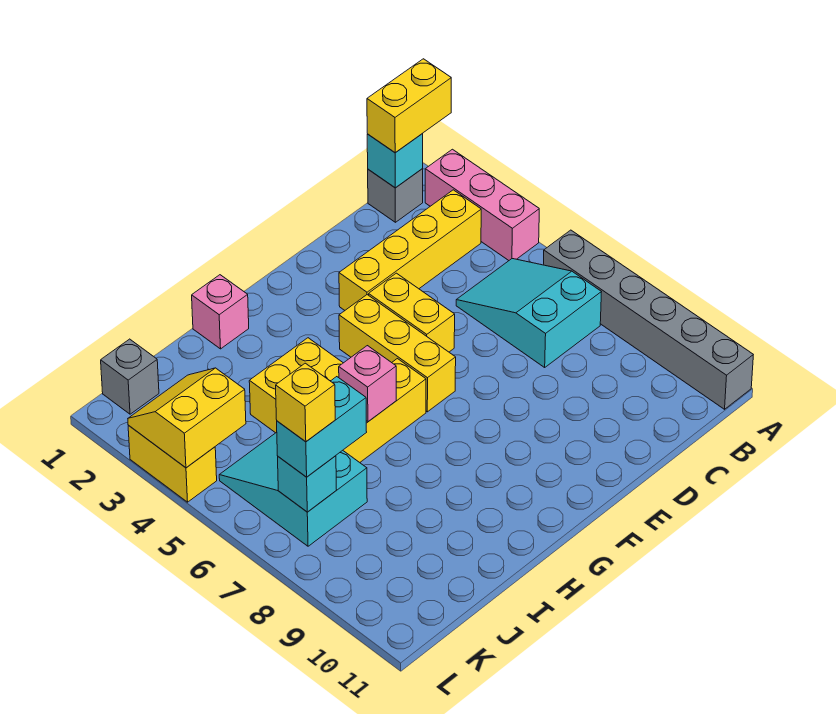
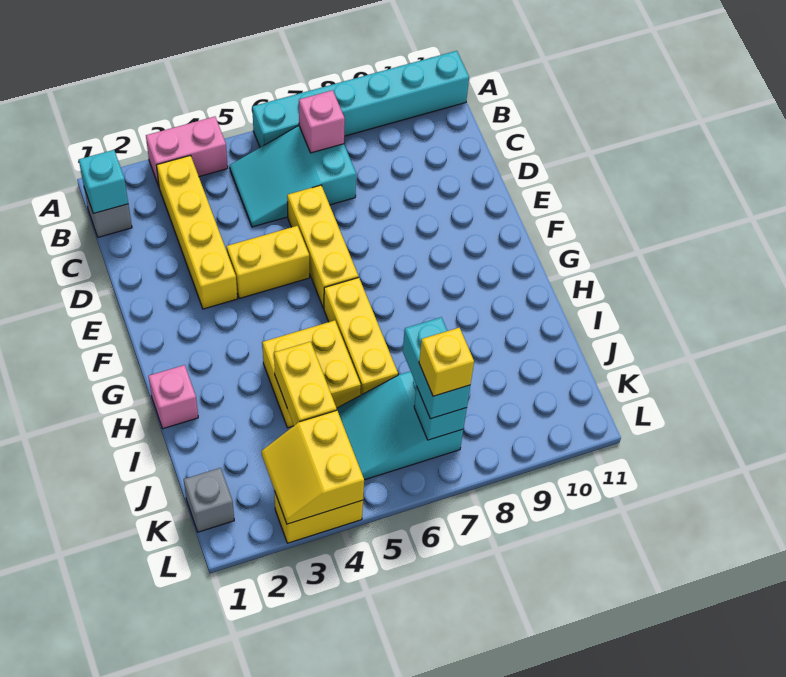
yellow 1x2 brick [367,59,451,153] -> yellow 1x2 brick moved to [274,342,337,425]
pink 1x3 brick [425,149,539,260] -> pink 1x2 brick [146,117,228,186]
grey 1x6 brick [543,230,753,409] -> cyan 1x6 brick [252,51,469,147]
yellow 1x3 brick [339,295,456,412] -> yellow 1x3 brick turned to [287,185,358,309]
pink 1x1 brick [339,346,396,422] -> pink 1x1 brick moved to [299,90,345,153]

